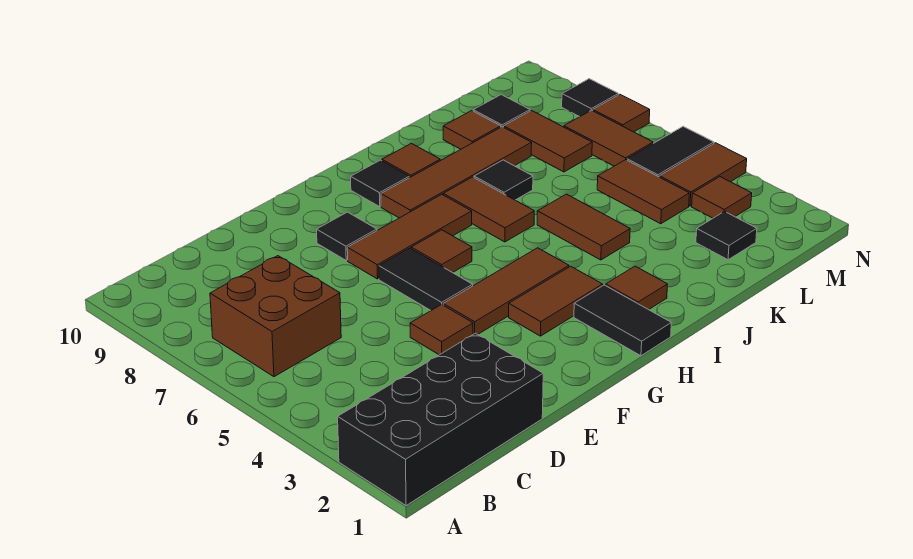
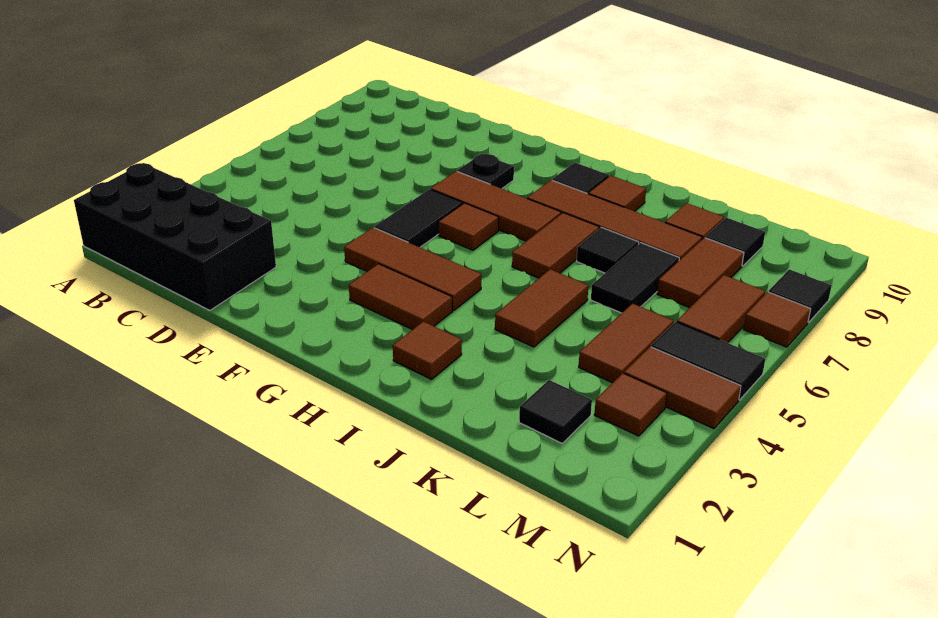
brown 2x2 brick [210,256,341,377] -> none
brown 1x1 tile [410,304,473,355] -> none
black 1x1 tile [317,212,377,260] -> black 1x1 plate [457,154,514,189]
black 1x2 tile [574,285,671,356] -> black 1x2 tile moved to [591,243,679,313]

